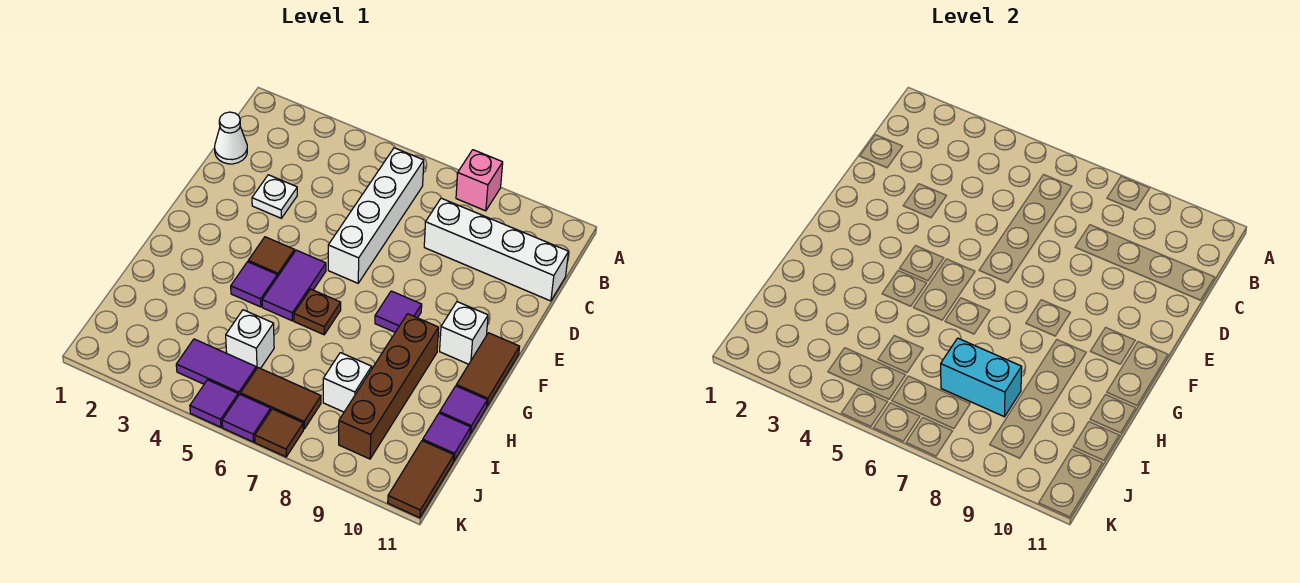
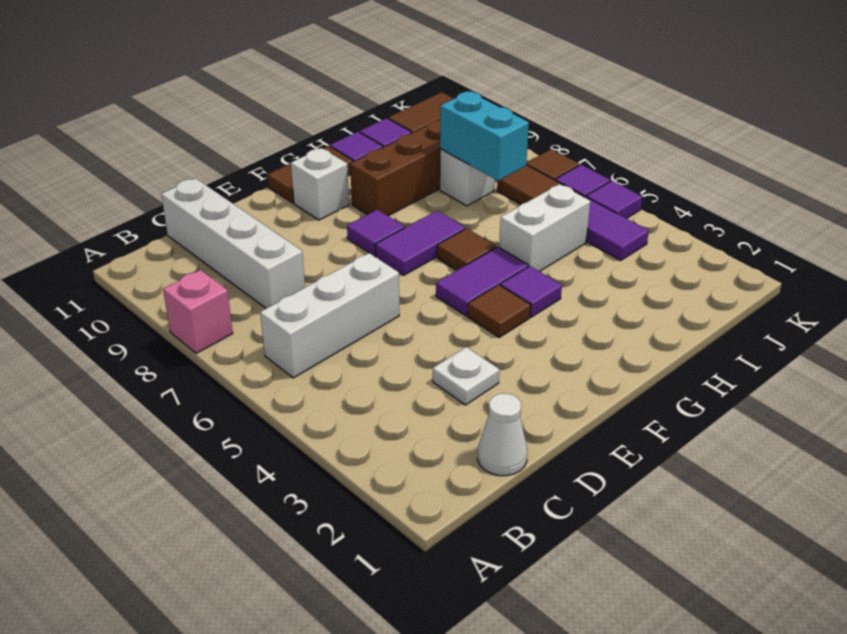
white 1x4 brick [328,148,424,283] -> white 1x3 brick [260,253,399,378]
none -> purple 1x2 tile [375,211,465,275]
brown 1x1 plate [294,289,341,335] -> brown 1x1 tile [437,229,496,271]
white 1x1 brick [226,310,274,369] -> white 1x2 brick [499,184,590,272]

